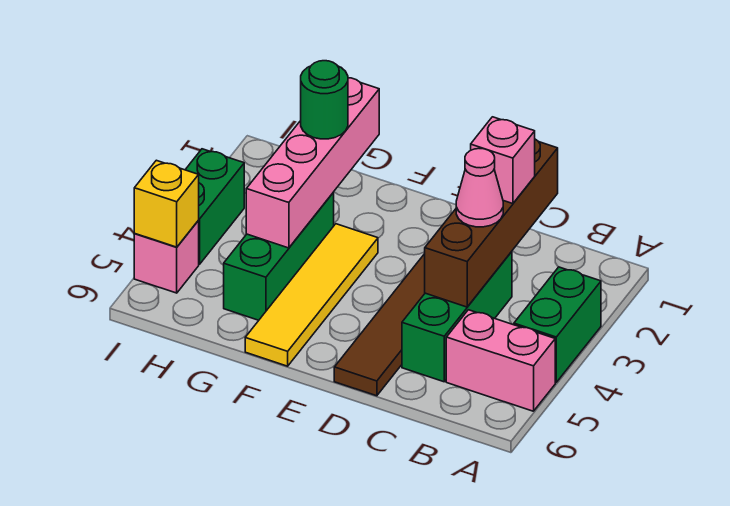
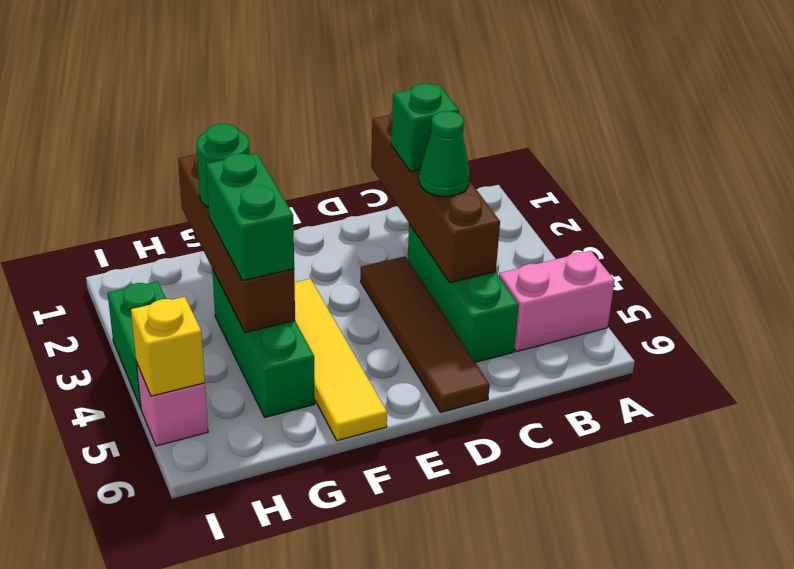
green 1x2 brick [514,267,601,382] -> green 1x2 brick moved to [206,153,294,281]
pink 1x1 brick [471,117,535,204] -> green 1x1 brick [391,83,459,172]
pink 1x1 cone [456,149,503,227] -> green 1x1 cone [419,111,470,197]
pink 1x4 brick [246,78,379,248] -> brown 1x4 brick [178,153,295,333]

